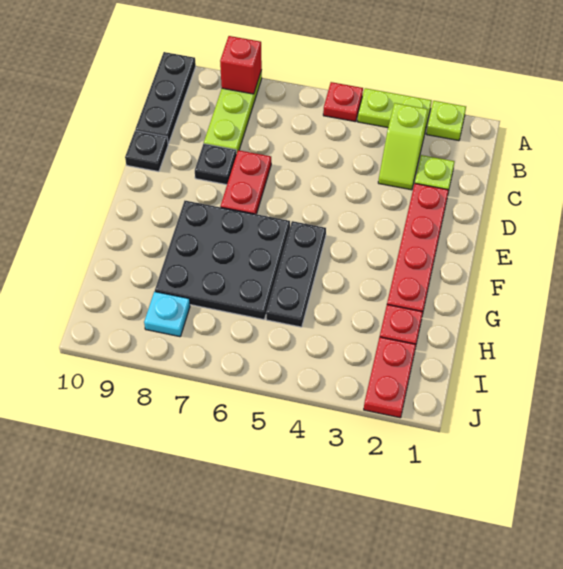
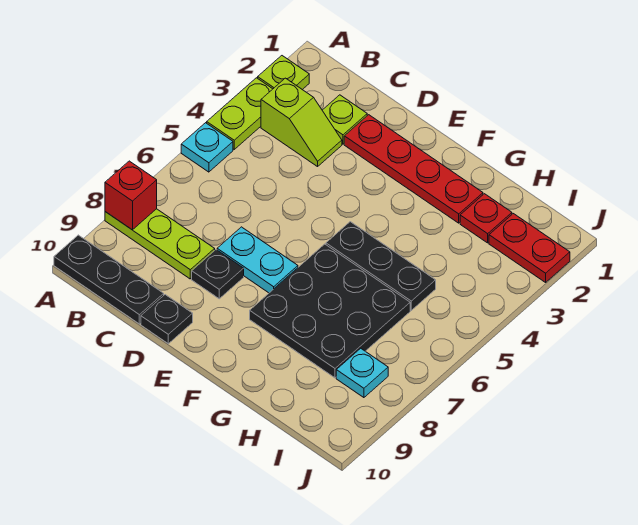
red 1x1 plate [323,82,363,122] -> cyan 1x1 plate [181,123,233,172]
red 1x2 plate [220,150,271,214] -> cyan 1x2 plate [217,227,298,293]

